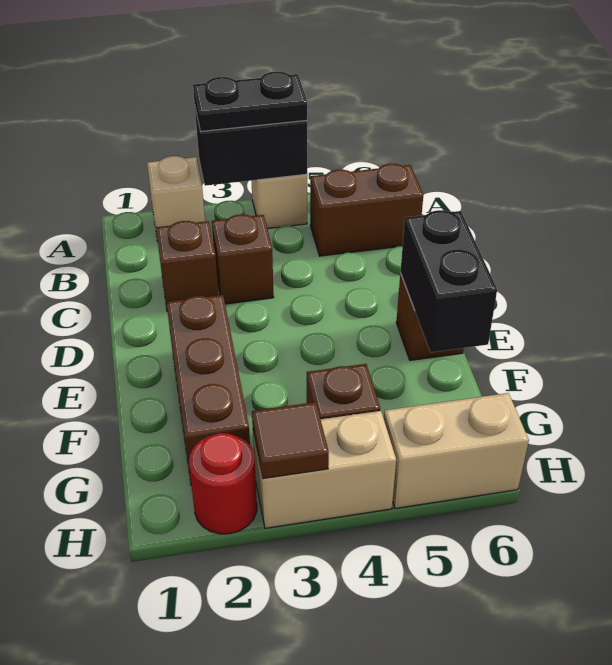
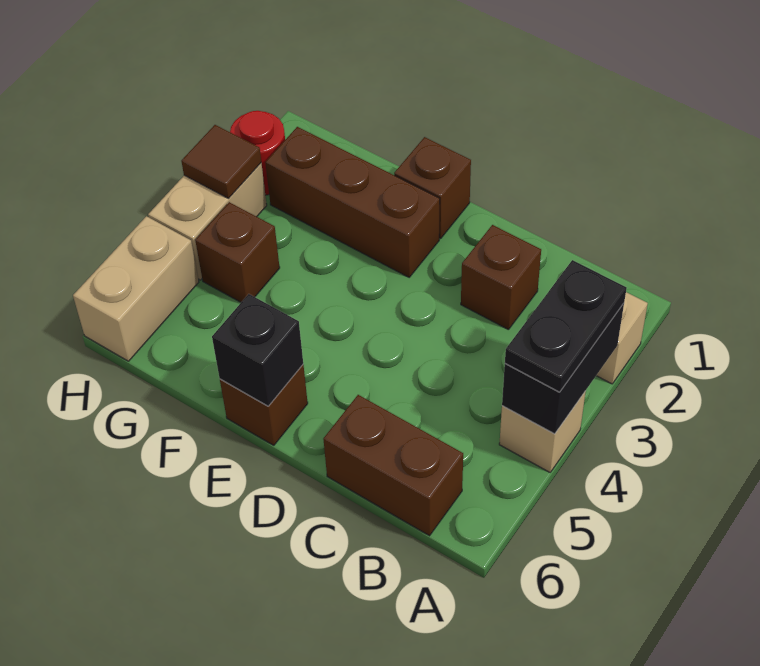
brown 1x2 brick [310,164,423,256] -> brown 1x2 brick turned to [323,395,463,536]
brown 1x1 brick [212,214,274,304] -> brown 1x1 brick moved to [394,137,471,239]
black 1x2 brick [400,210,497,352] -> black 1x1 brick [212,294,303,406]

